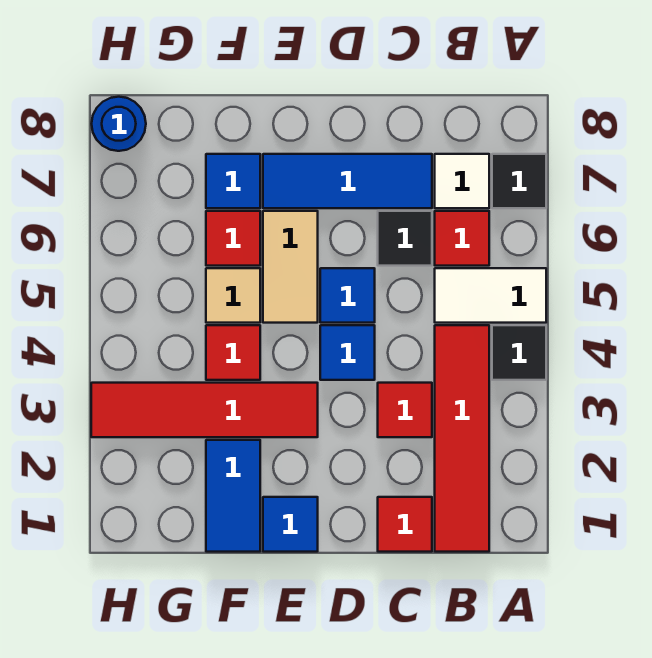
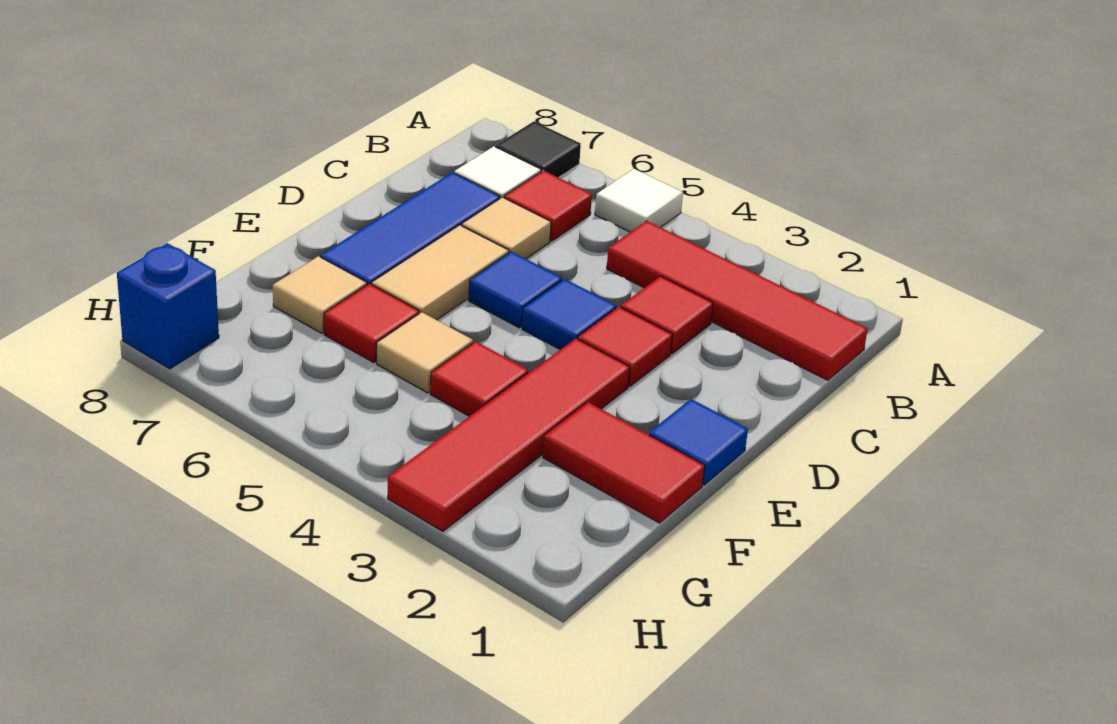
black 1x1 tile [492,325,546,380] -> none
white 1x2 tile [435,268,546,323] -> white 1x1 tile [595,169,683,232]
red 1x1 tile [378,497,432,552] -> red 1x1 tile moved to [578,307,672,386]
black 1x1 tile [378,211,432,266] -> tan 1x1 tile [462,197,551,259]
tan 1x2 tile [263,211,318,323] -> tan 1x2 tile turned to [372,225,509,320]
blue 1x2 tile [206,440,260,552] -> red 1x2 tile [543,402,705,523]
blue 1x1 tile [206,154,260,208] -> tan 1x1 tile [273,256,367,333]
blue 1x1 round brick [92,97,146,151] -> blue 1x1 brick [117,243,219,369]

